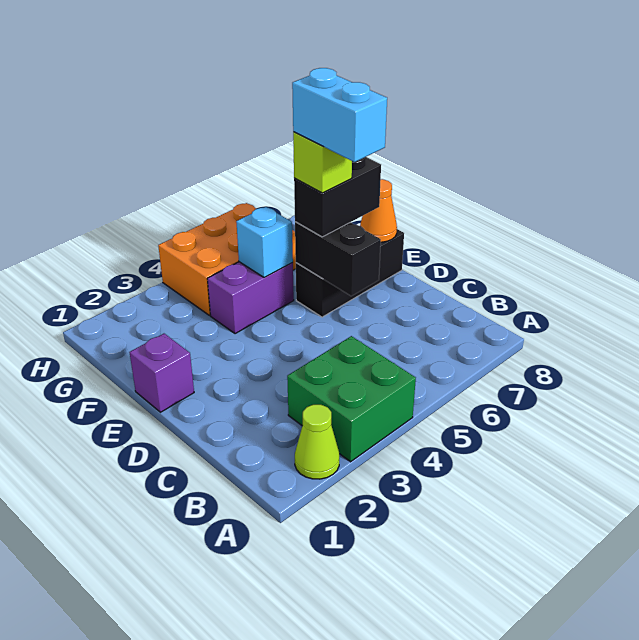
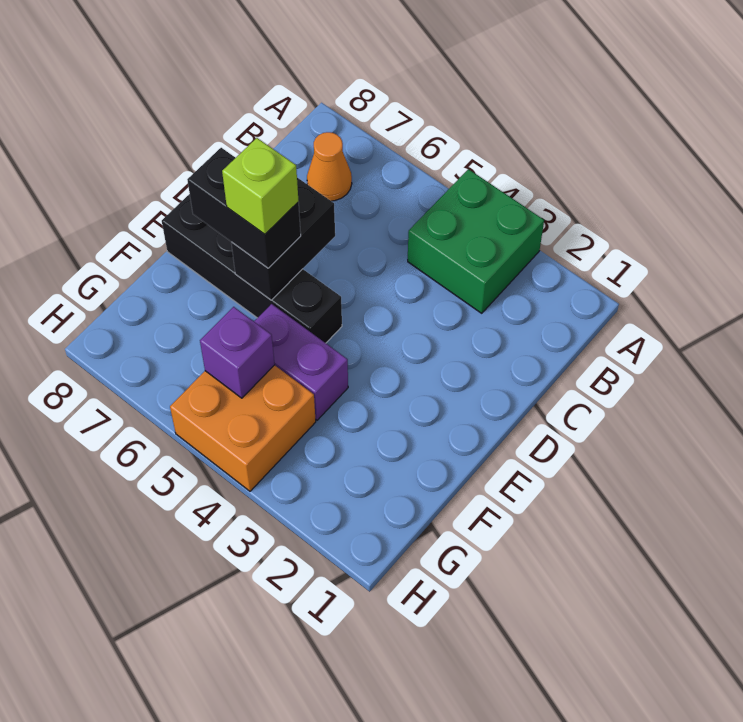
lime 1x1 cone [295,405,339,479] -> none
cyan 1x2 brick [292,68,387,162] -> none
purple 1x1 brick [129,334,194,412] -> purple 1x1 brick moved to [200,307,275,398]
black 1x3 brick [296,229,404,317] -> black 1x4 brick [162,194,342,343]
orange 1x1 cone [360,179,397,242] -> orange 1x1 cone moved to [307,132,352,201]
cyan 1x1 brick [236,207,293,277] -> none
orange 2x3 brick [158,203,296,316] -> orange 2x2 brick [170,365,316,491]

